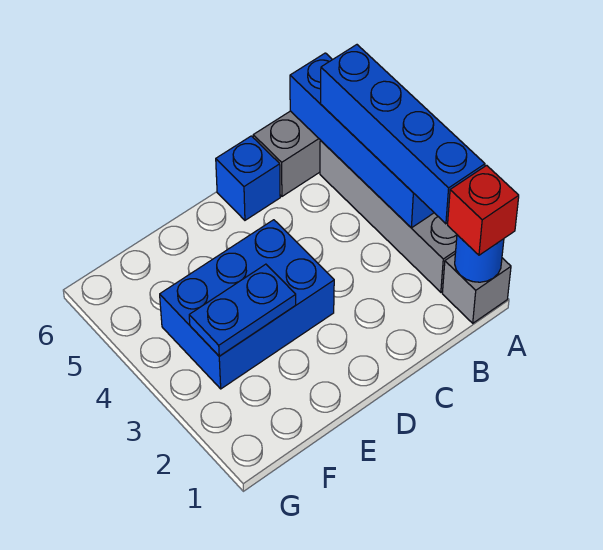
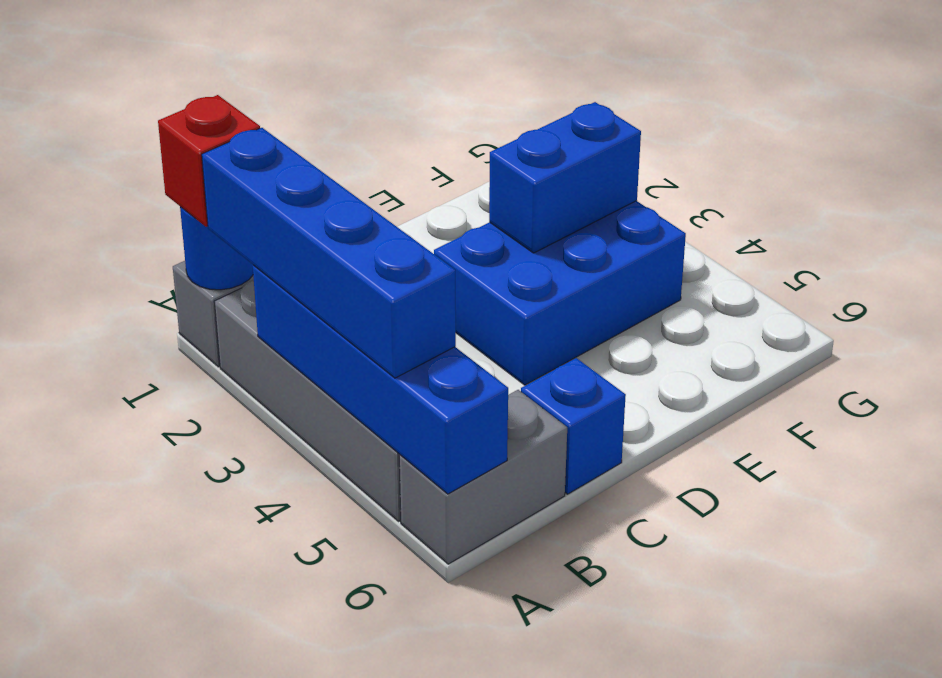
blue 1x2 plate [189,264,296,356] -> blue 1x2 brick [489,102,641,253]

